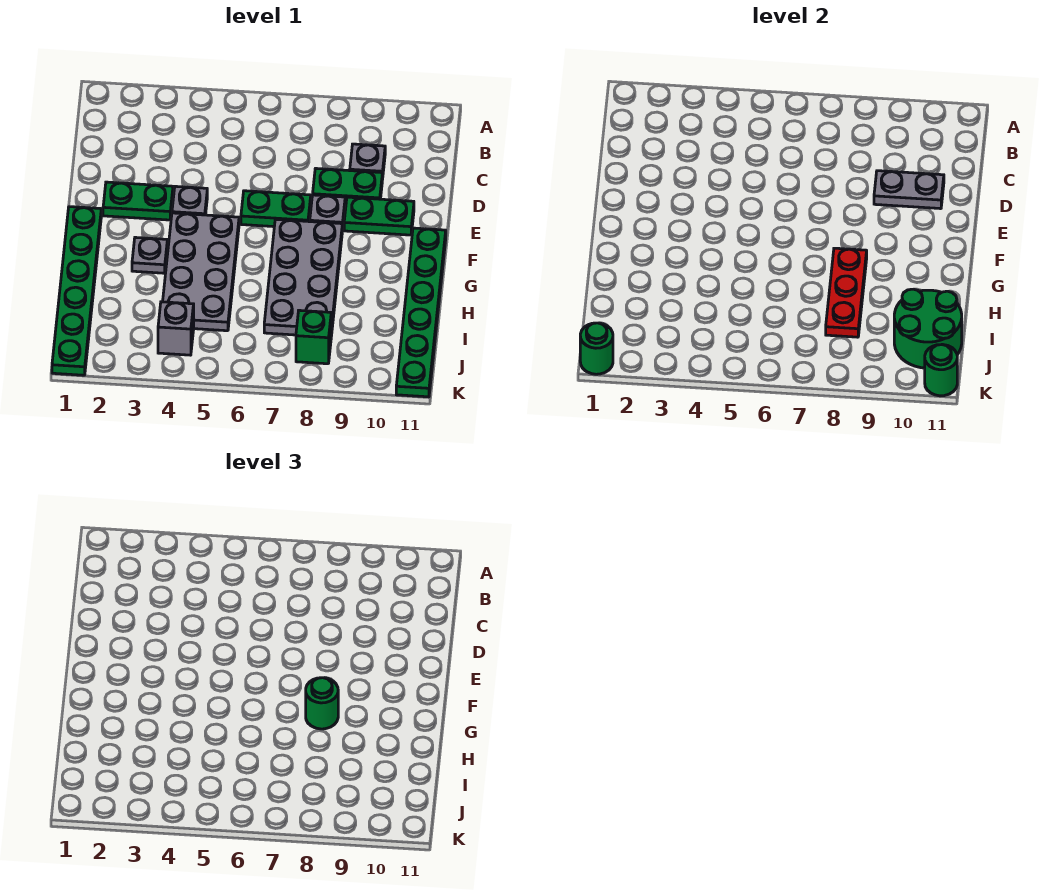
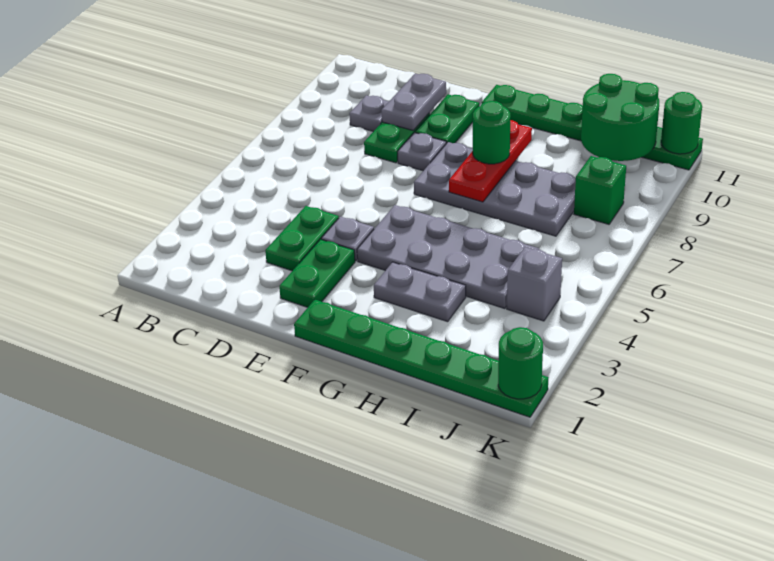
green 1x2 plate [241,191,311,227] -> green 1x2 plate moved to [265,206,339,271]
grey 1x1 plate [132,237,167,273] -> grey 1x2 plate [374,262,466,322]
red 1x3 plate [826,248,867,337] -> red 1x3 plate turned to [449,120,532,202]

